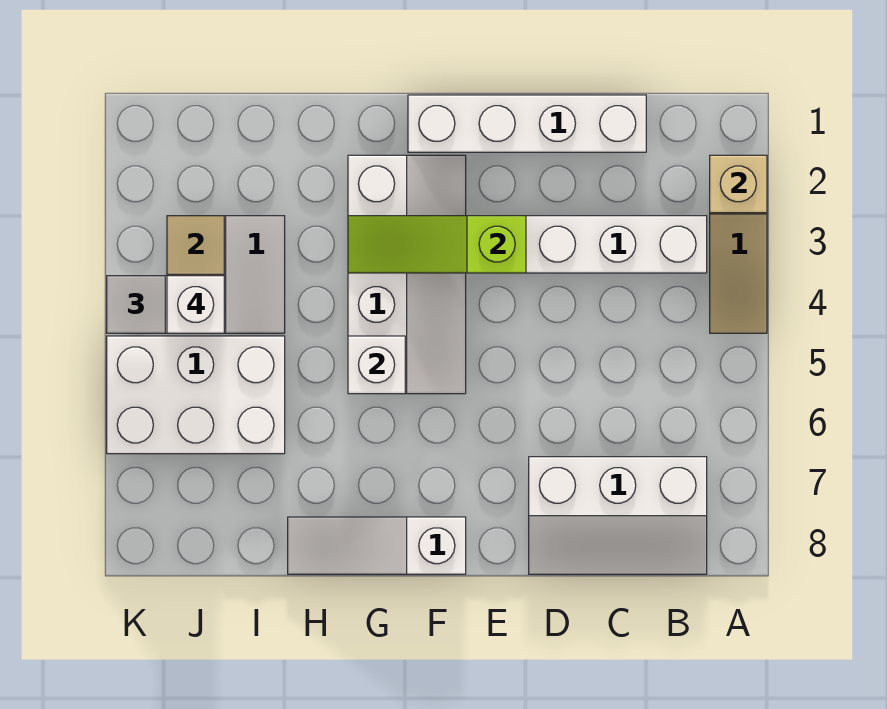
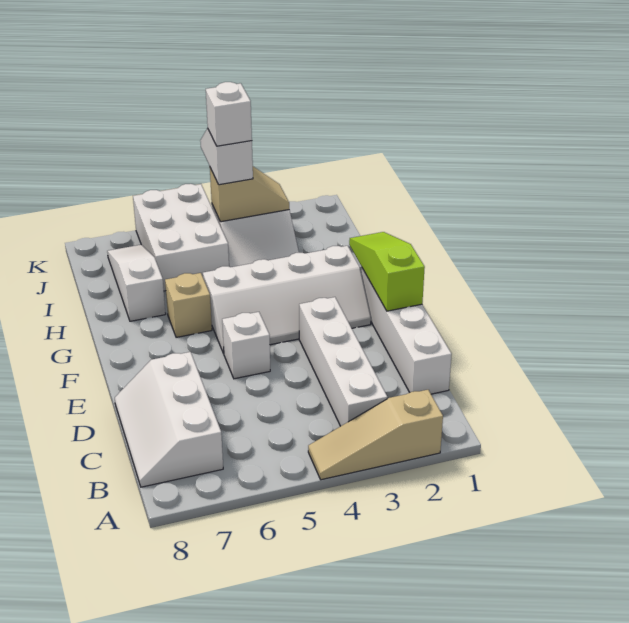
tan 1x1 brick [710,155,767,213] -> tan 1x1 brick moved to [165,273,212,337]
lime 1x3 slope [348,216,526,273] -> lime 1x3 slope moved to [349,232,425,311]
white 1x3 slope [288,517,466,574] -> white 1x3 slope moved to [107,245,166,321]
white 1x1 brick [348,336,405,394] -> white 1x1 brick moved to [222,312,270,379]

